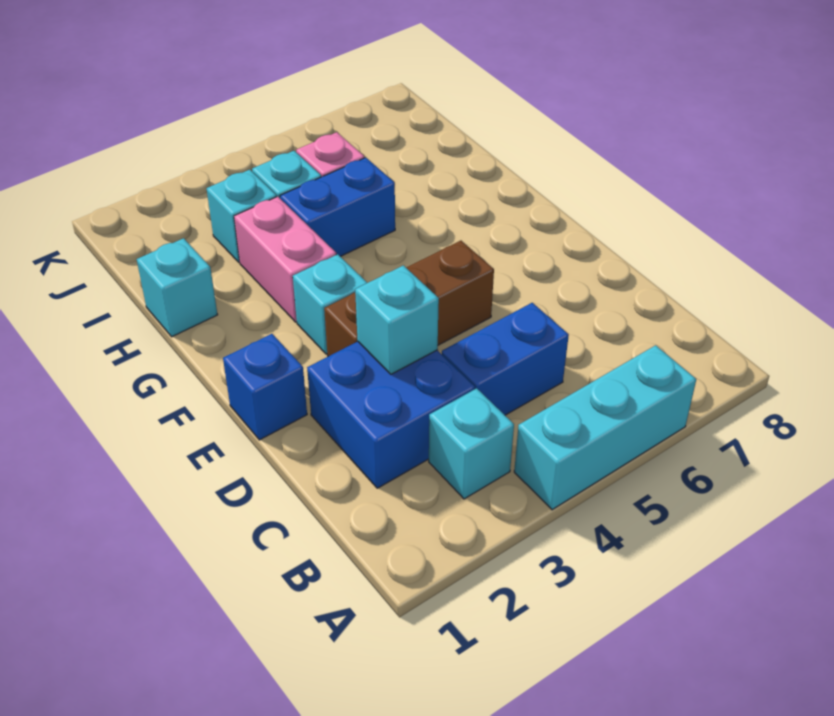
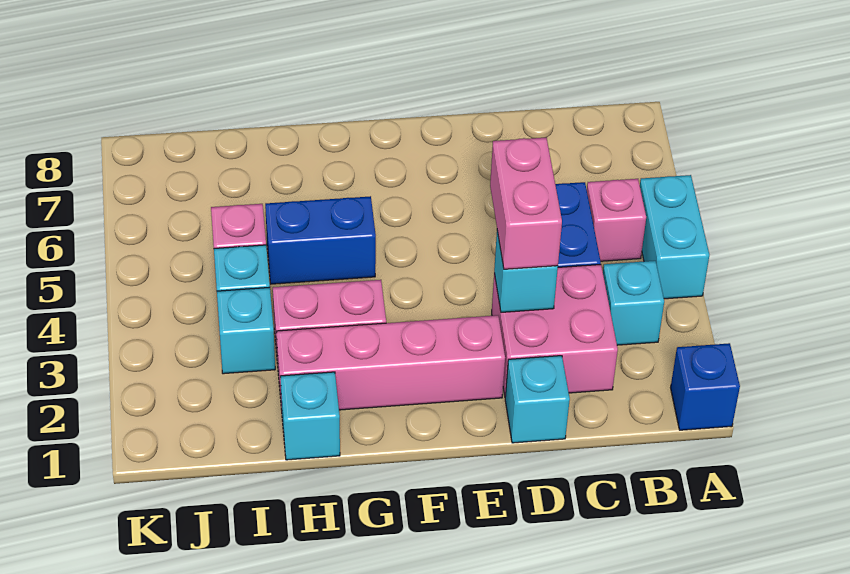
cyan 1x3 brick [514,345,696,510] -> cyan 1x2 brick [640,175,709,299]
none -> pink 1x1 brick [587,179,646,261]
blue 2x2 brick [307,342,475,488] -> pink 2x2 brick [492,265,618,396]
none -> pink 1x2 brick [490,138,562,269]
blue 1x1 brick [223,334,307,440] -> blue 1x1 brick moved to [671,343,740,430]
none -> pink 1x4 brick [276,315,505,410]
brown 1x3 brick [324,241,494,356] -> none
cyan 1x1 brick [293,254,367,354] -> cyan 1x1 brick moved to [505,356,570,443]
blue 1x2 brick [280,158,395,256] -> blue 1x2 brick turned to [265,196,376,284]

